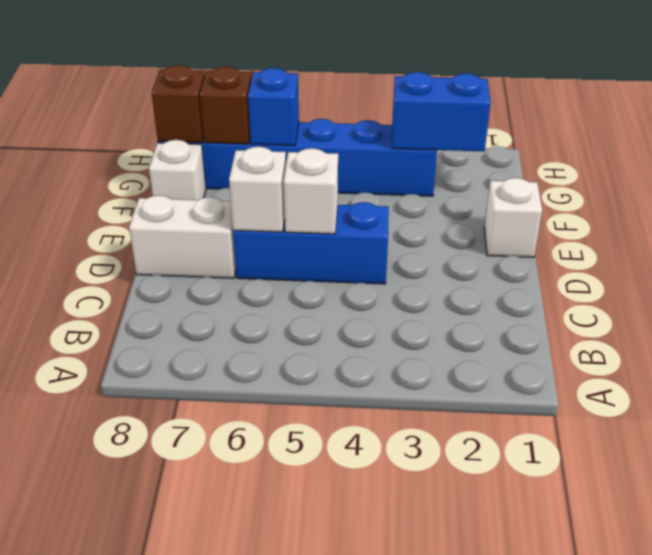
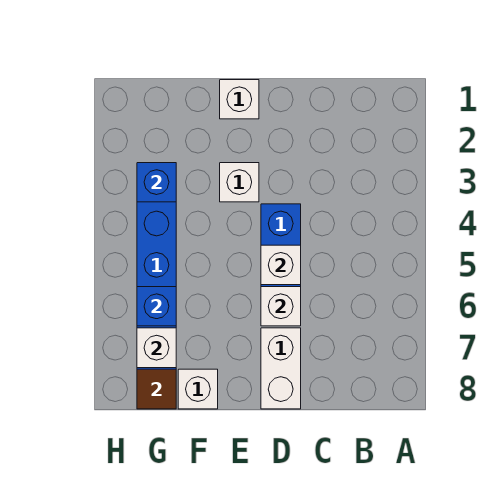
none -> white 1x1 brick [220,163,259,202]
blue 1x2 brick [392,72,491,151] -> blue 1x1 brick [137,163,176,202]
brown 1x1 brick [200,67,251,144] -> white 1x1 brick [137,328,176,368]
brown 1x1 brick [152,65,205,143] -> brown 1x1 tile [137,369,176,409]

